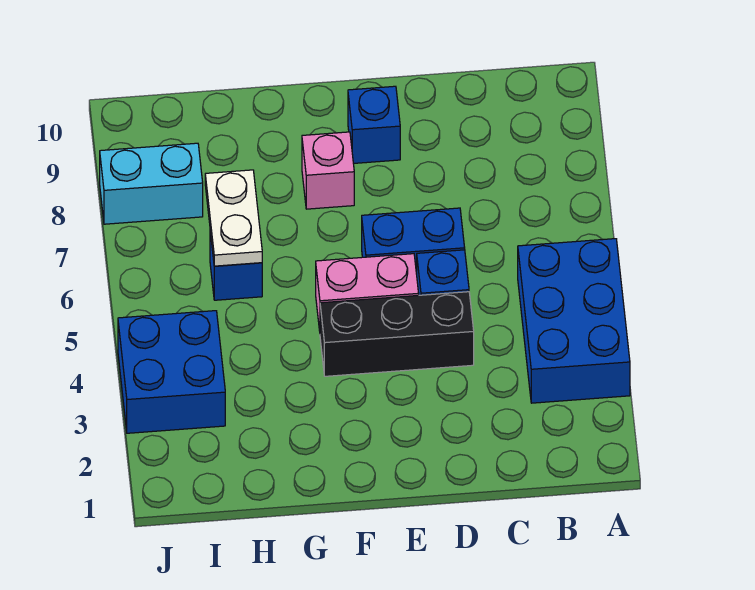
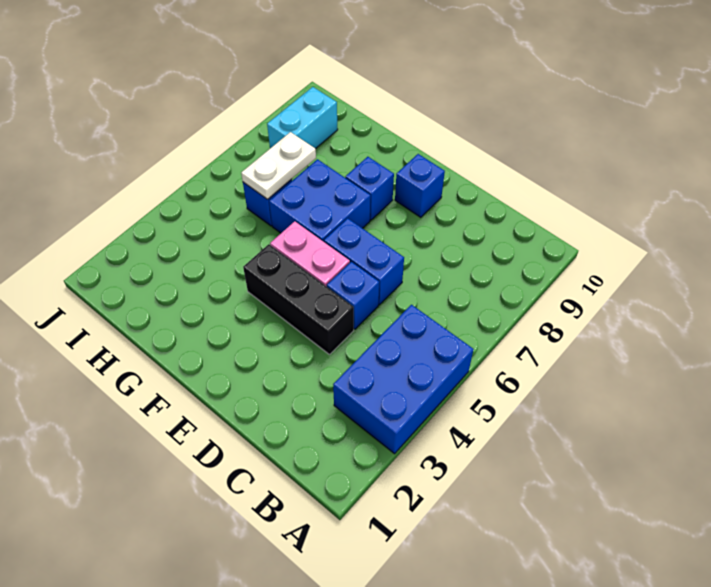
pink 1x1 brick [302,132,354,209] -> blue 1x1 brick [345,157,394,220]
blue 2x2 brick [118,311,225,433] -> blue 2x2 brick moved to [269,159,371,242]
cyan 1x2 brick [100,143,203,224] -> cyan 1x2 brick turned to [267,87,338,149]

